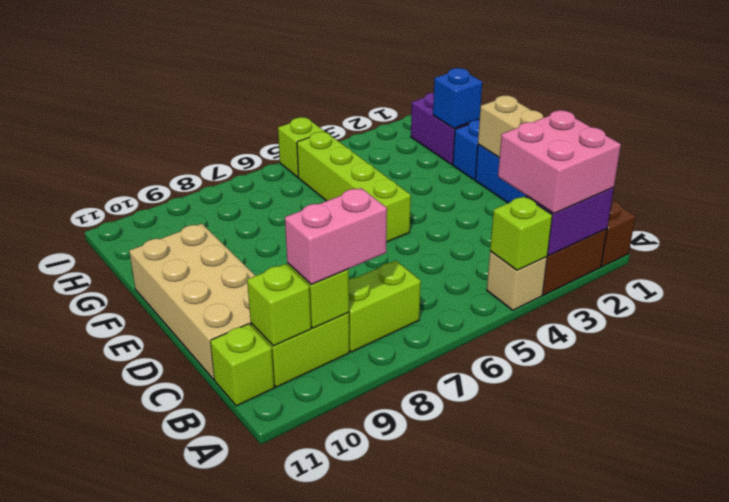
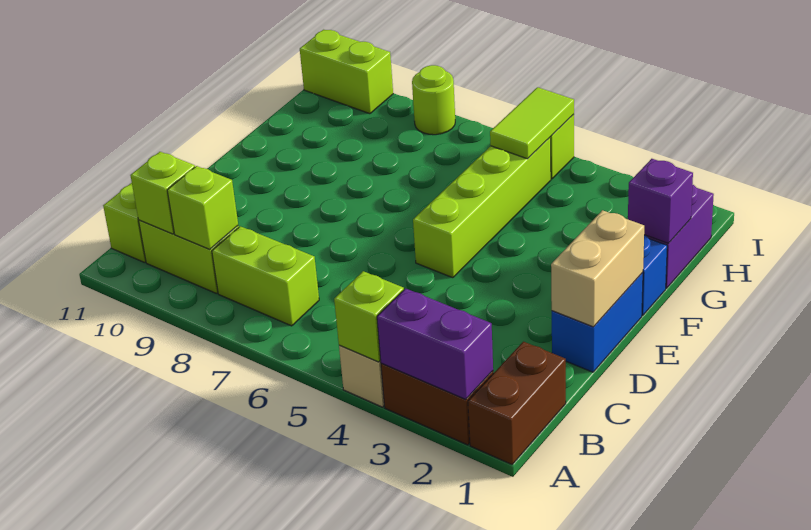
pink 2x2 brick [498,110,621,214] -> none
pink 1x2 brick [285,188,387,284] -> none
tan 2x4 brick [129,224,255,380] -> none
blue 1x1 brick [433,68,482,128] -> purple 1x1 brick [628,159,693,243]
none -> lime 1x2 tile [490,87,574,159]
none -> lime 1x1 round brick [412,65,455,135]
none -> lime 1x2 brick [300,30,393,114]

